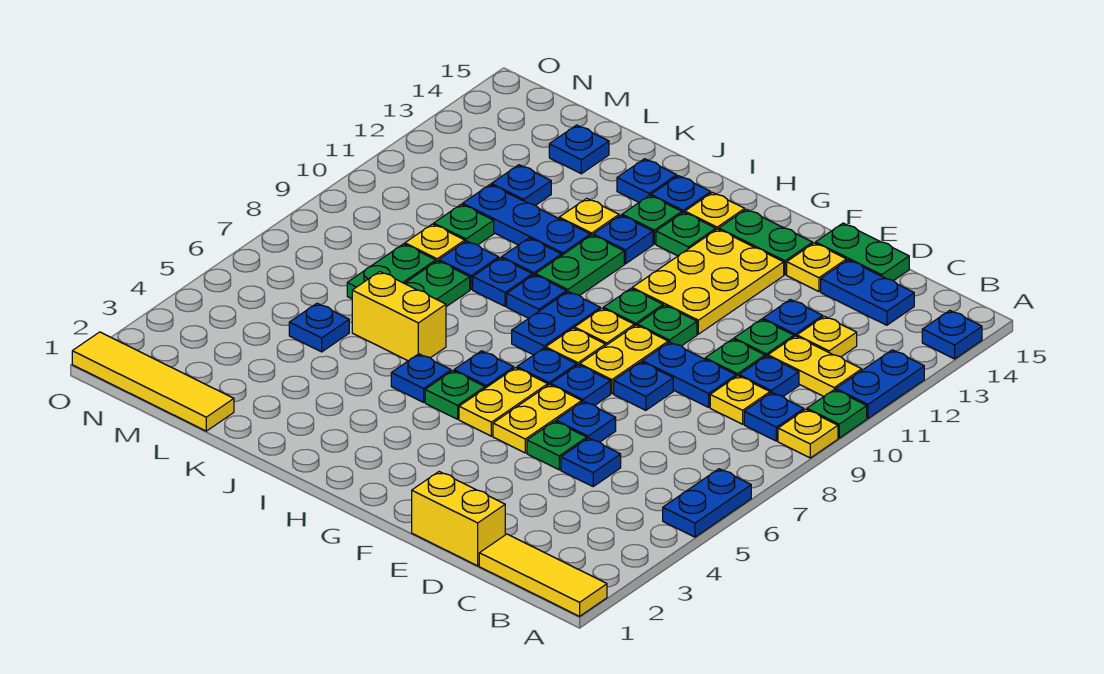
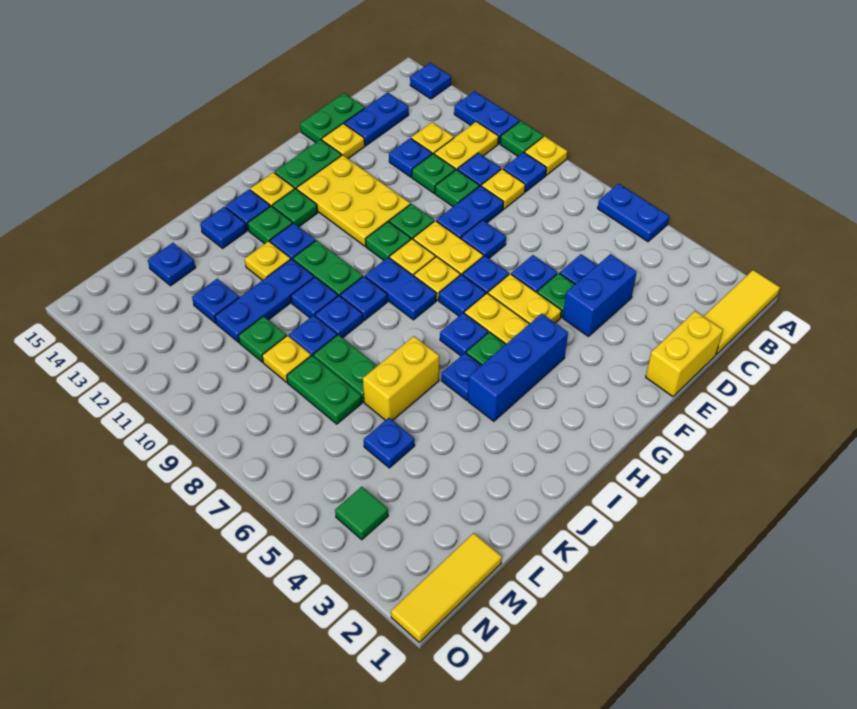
none -> blue 1x2 brick [563,254,637,337]
none -> blue 1x3 brick [468,314,568,421]
yellow 1x4 tile [72,332,234,431] -> yellow 1x3 tile [391,533,502,642]
none -> green 1x1 tile [335,487,388,540]

